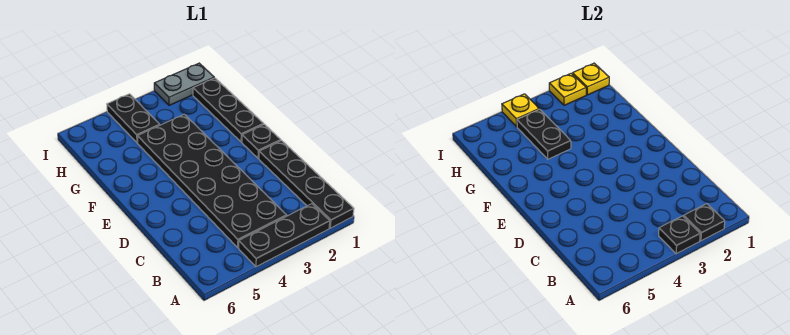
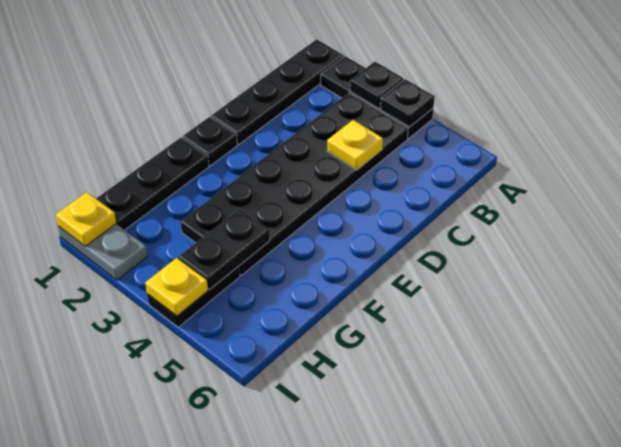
black 1x1 plate [684,204,725,241] -> black 1x1 plate moved to [380,79,434,127]
yellow 1x1 plate [549,73,586,105] -> yellow 1x1 plate moved to [327,120,383,170]

